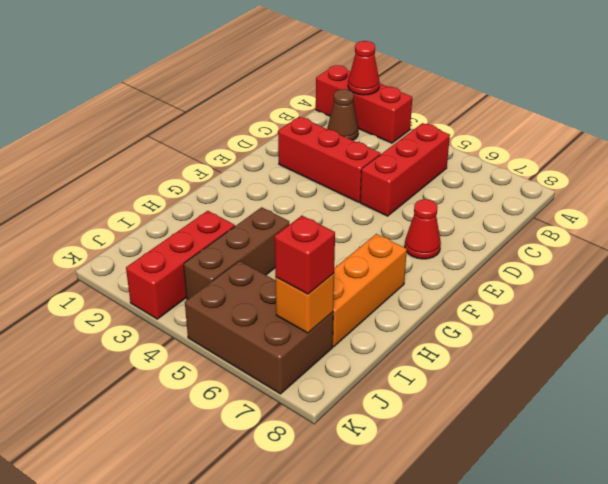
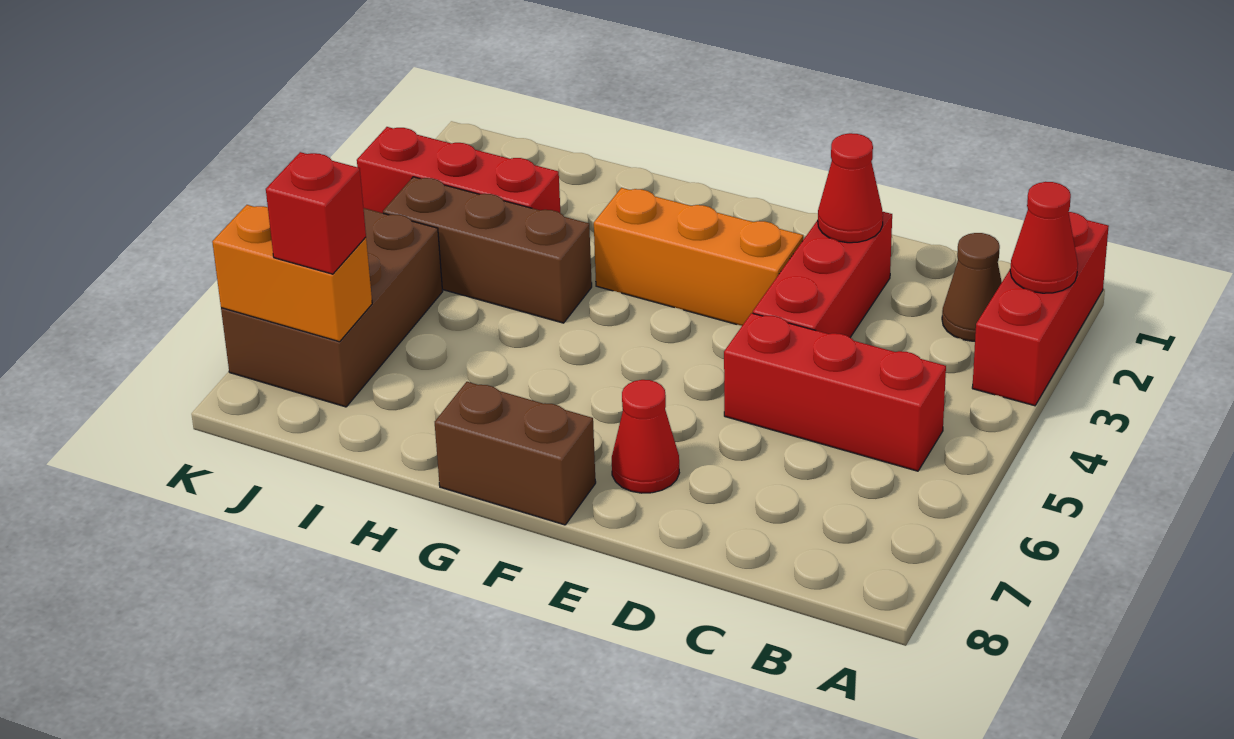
none -> red 1x1 cone [818,133,883,243]
none -> brown 1x2 brick [435,382,596,525]
orange 1x3 brick [333,234,407,347] -> orange 1x3 brick moved to [594,188,803,326]
orange 1x1 brick [275,273,334,333] -> orange 1x2 brick [212,205,372,342]

